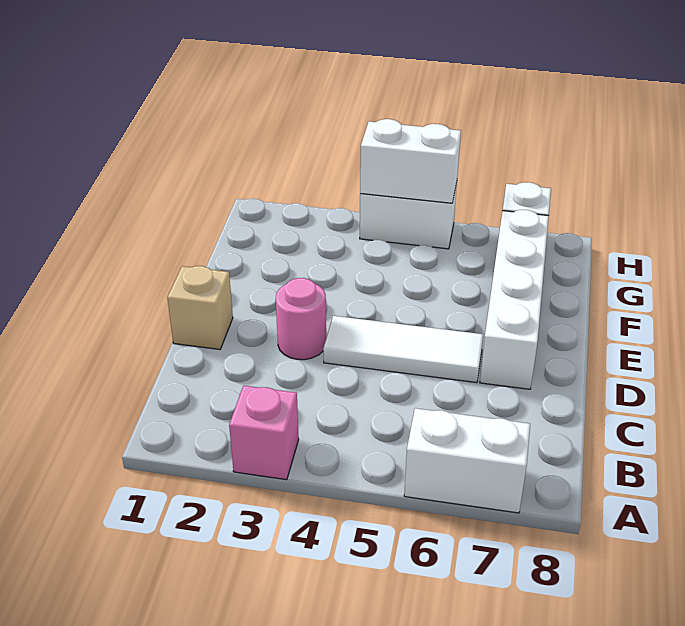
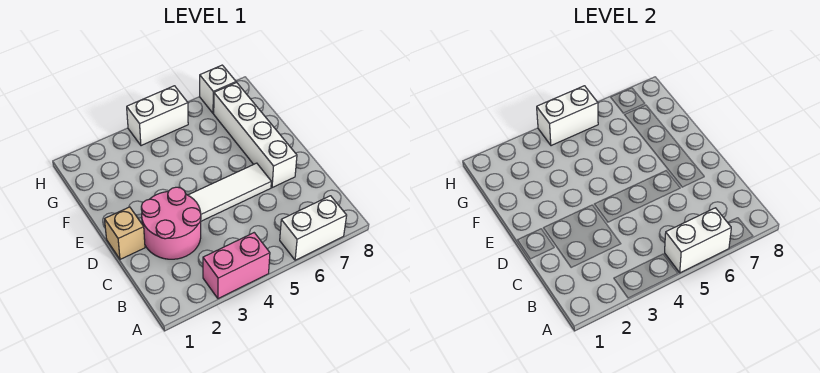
pink 1x1 brick [229,386,299,480] -> pink 1x2 brick [203,233,270,299]
none -> white 1x2 brick [665,208,731,273]
pink 1x1 round brick [276,278,326,360] -> pink 2x2 round brick [141,187,201,259]

